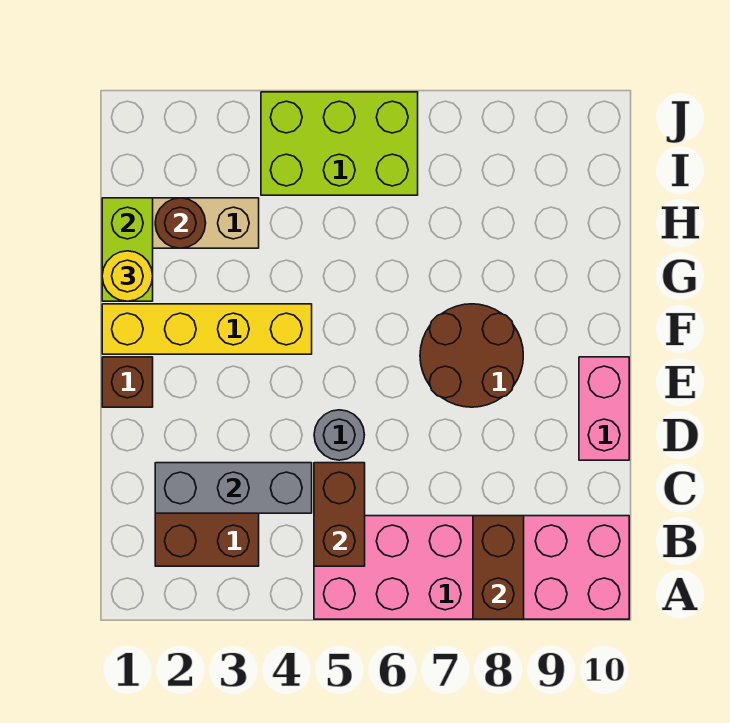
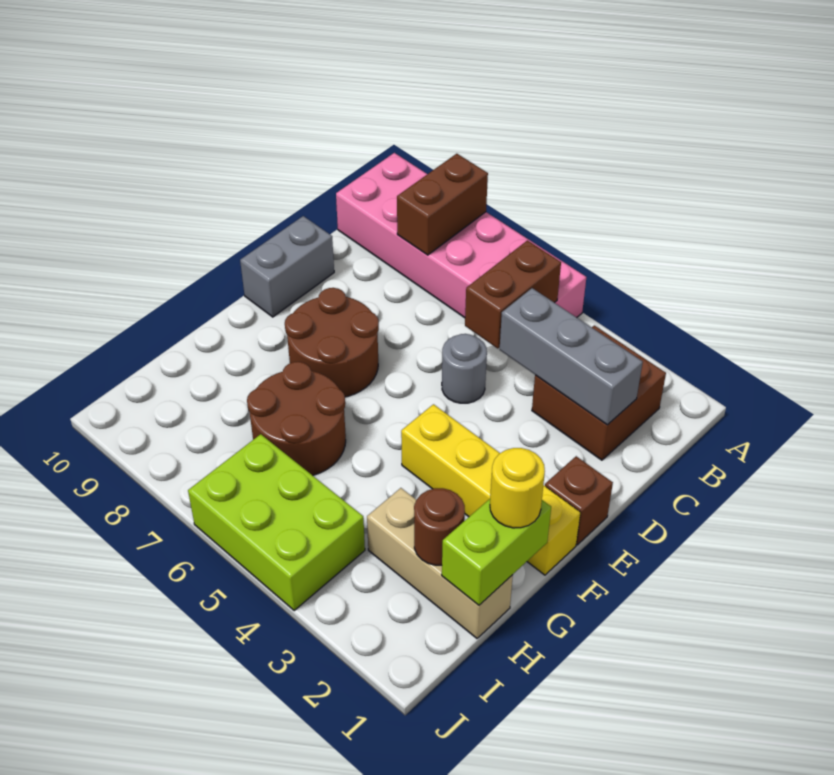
pink 1x2 brick [579,357,629,460] -> grey 1x2 brick [240,216,334,317]
none -> brown 2x2 round brick [247,362,346,475]

